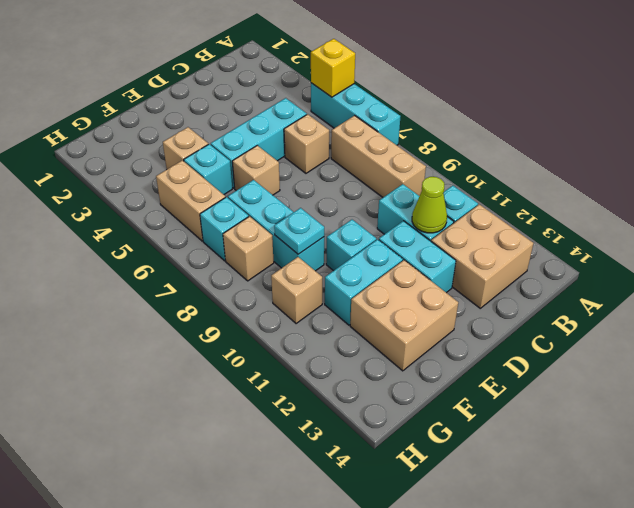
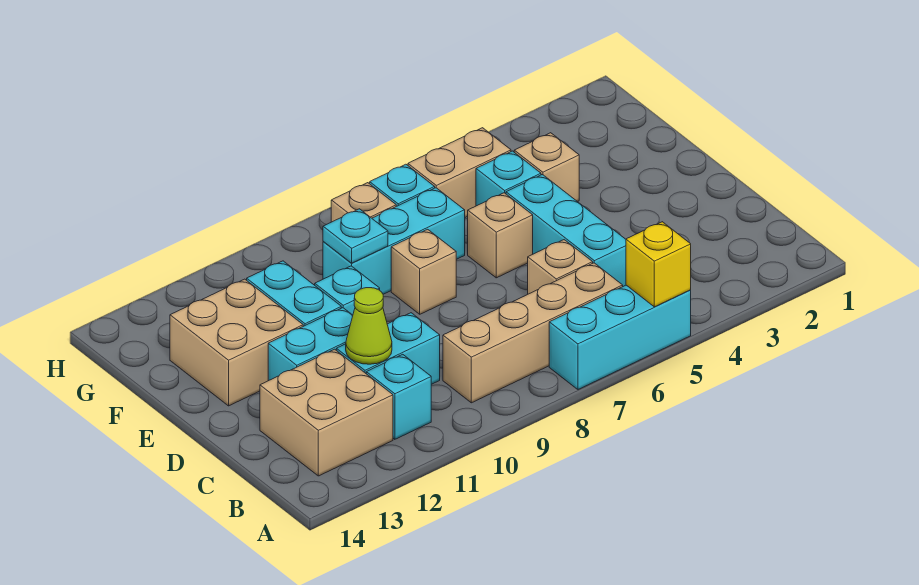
tan 1x3 brick [331,116,426,197] -> tan 1x4 brick [443,263,623,403]
tan 1x1 brick [271,257,322,324] -> tan 1x1 brick moved to [391,229,456,314]

